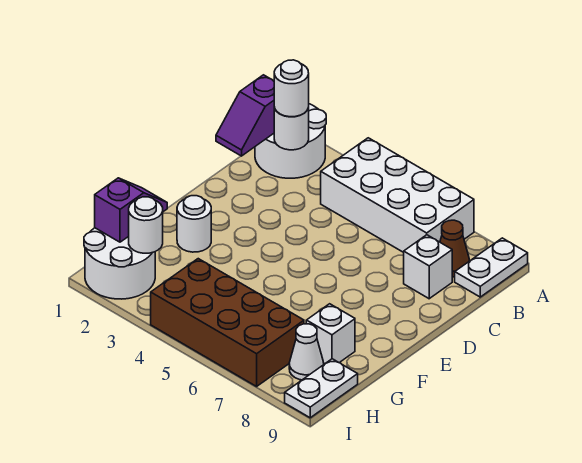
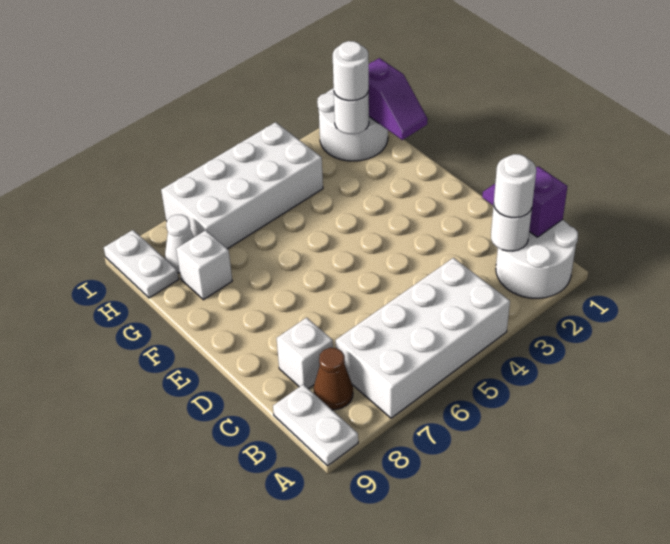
white 1x1 round brick [177,196,211,252] -> white 1x1 round brick moved to [333,41,369,101]
brown 2x4 brick [151,259,304,386] -> white 2x4 brick [161,122,323,249]

